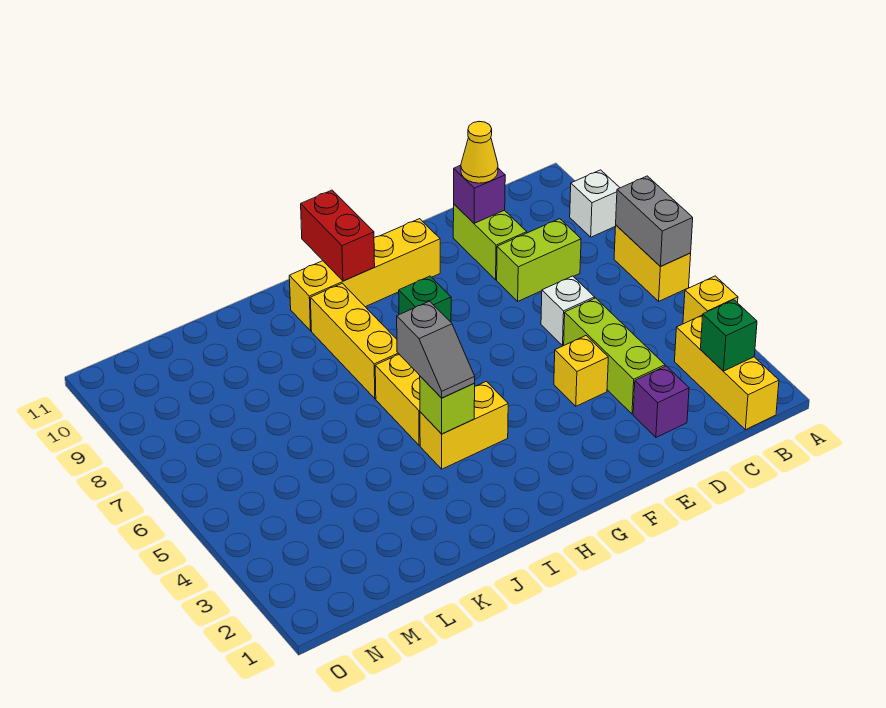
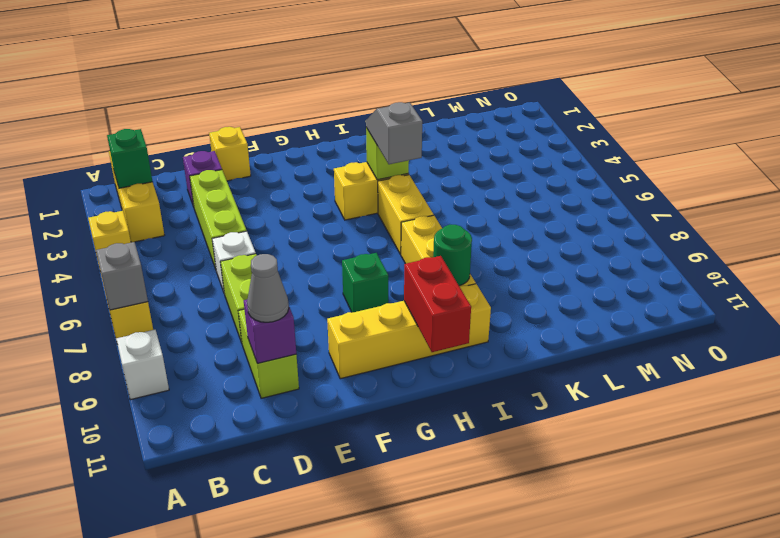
grey 1x2 brick [616,176,693,267] -> grey 1x1 brick [96,242,148,310]
lime 1x2 brick [497,219,581,301] -> lime 1x2 brick turned to [220,254,257,343]
yellow 1x1 cone [461,122,498,183] -> grey 1x1 cone [247,254,289,322]
yellow 1x1 brick [554,336,608,406] -> yellow 1x1 brick moved to [209,127,251,181]
none -> green 1x1 round brick [433,225,472,286]

